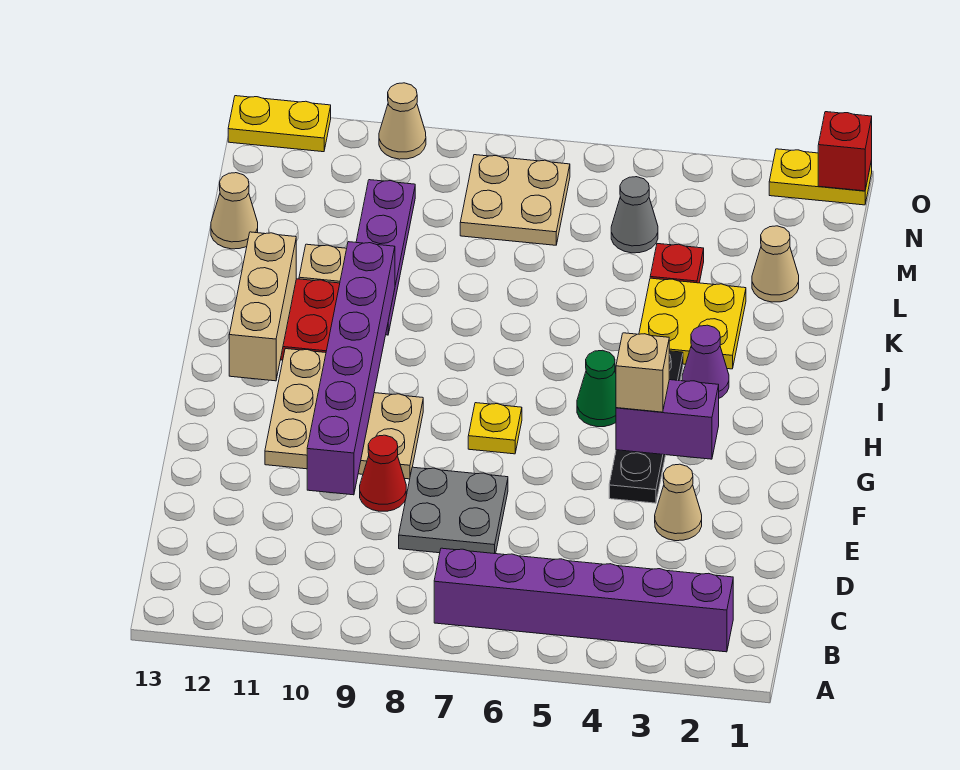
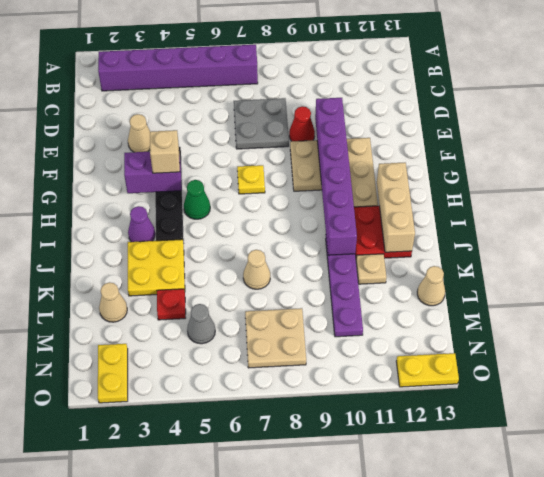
yellow 1x2 plate [769,149,872,205] -> yellow 1x2 plate turned to [98,344,128,403]
red 1x1 brick [818,112,872,191] -> none
tan 1x1 cone [379,83,426,159] -> tan 1x1 cone moved to [243,250,270,289]

